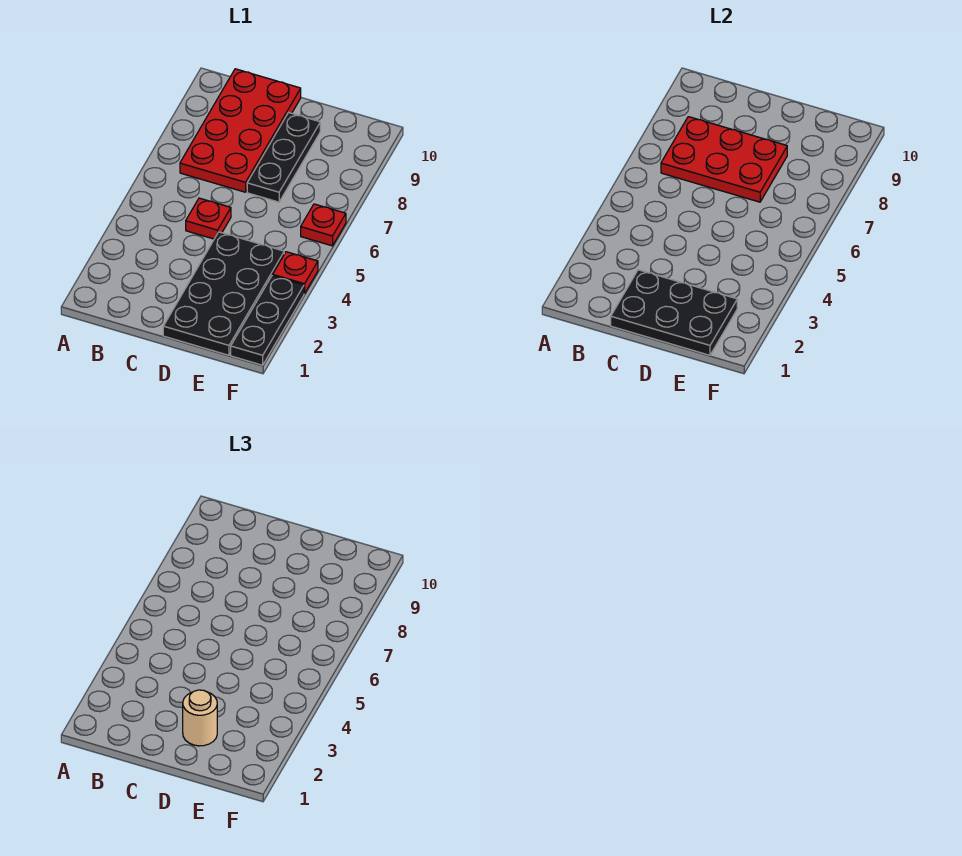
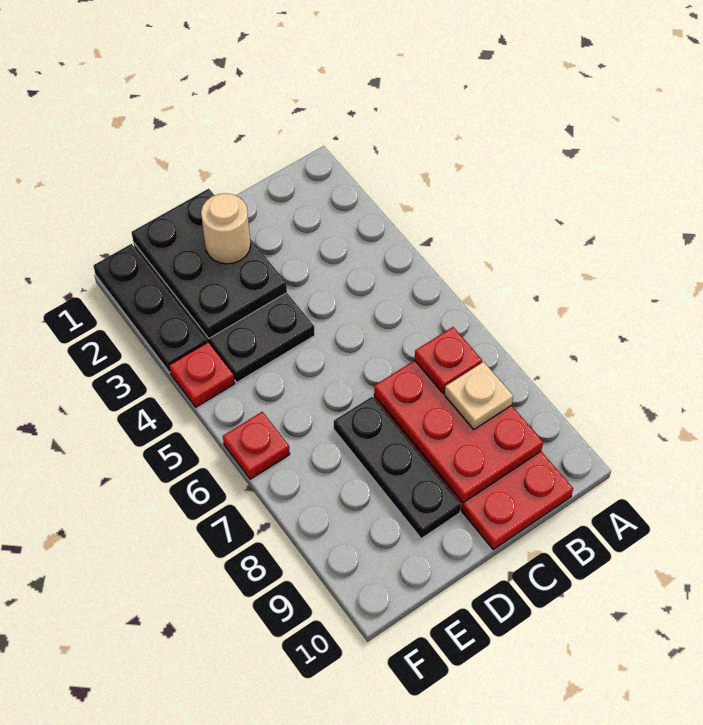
red 2x3 plate [661,117,787,202] -> red 2x3 plate turned to [374,360,543,503]
none -> tan 1x1 plate [445,362,513,430]
black 2x3 plate [611,270,737,355] -> black 2x3 plate turned to [132,189,287,338]
red 1x1 plate [186,198,231,239] -> red 1x1 plate moved to [415,327,482,393]

